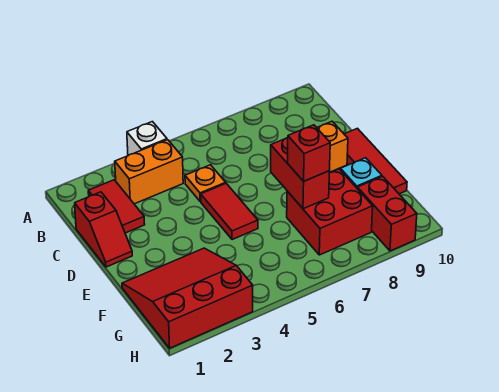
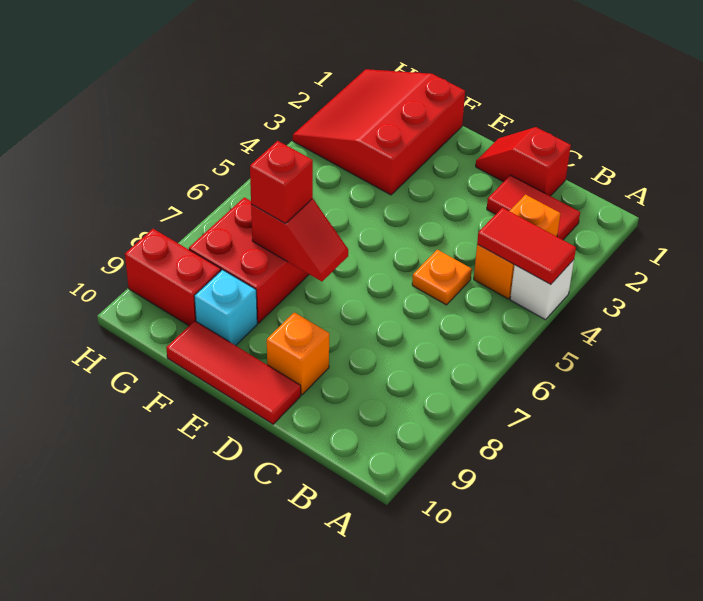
red 1x2 tile [201,183,258,240] -> red 1x2 tile moved to [477,208,576,284]
red 1x2 brick [271,138,329,209] -> red 1x2 slope [251,199,348,281]
red 3x3 slope [122,248,253,348] -> red 3x3 slope turned to [293,69,465,195]

